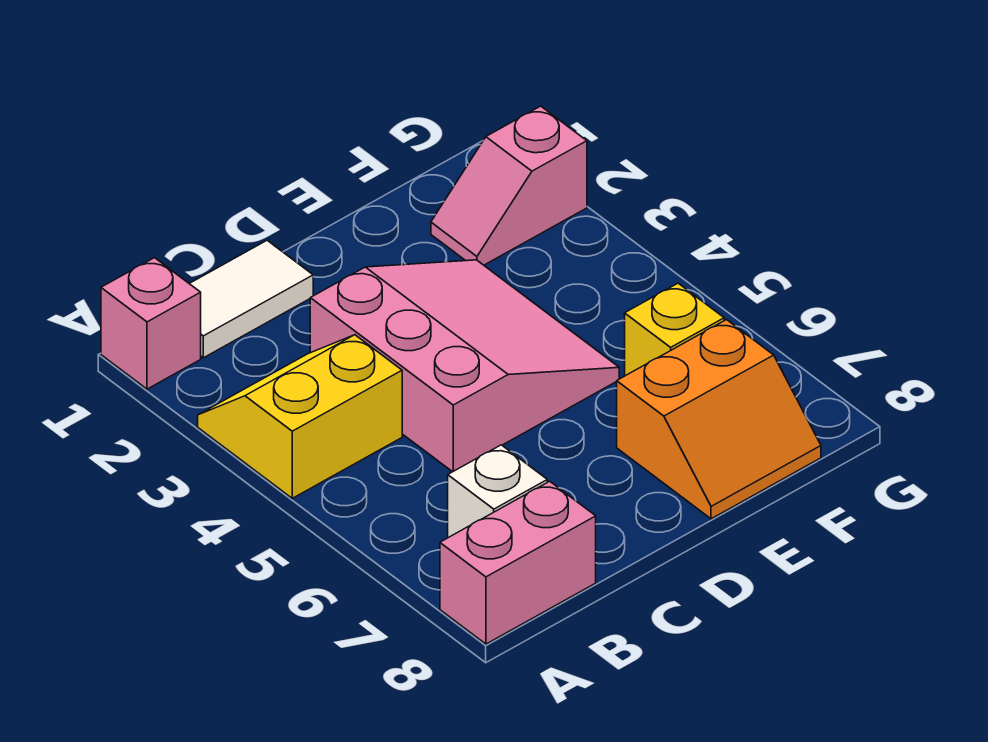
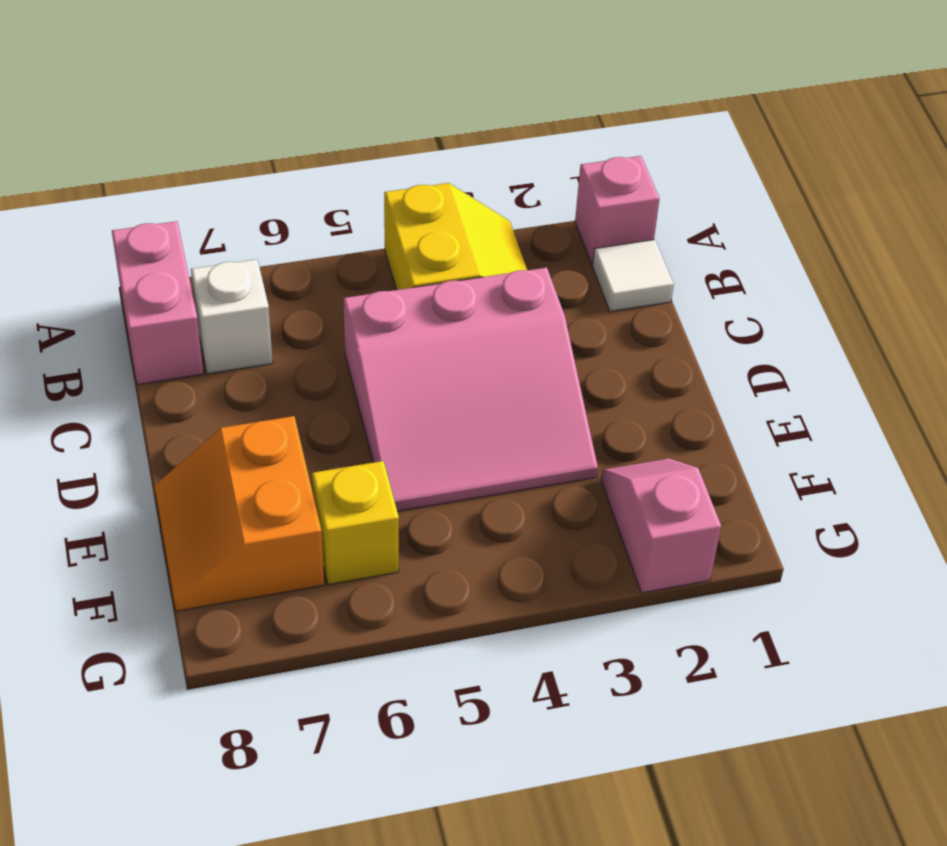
white 1x2 tile [189,240,313,358] -> white 1x1 tile [592,240,674,312]

